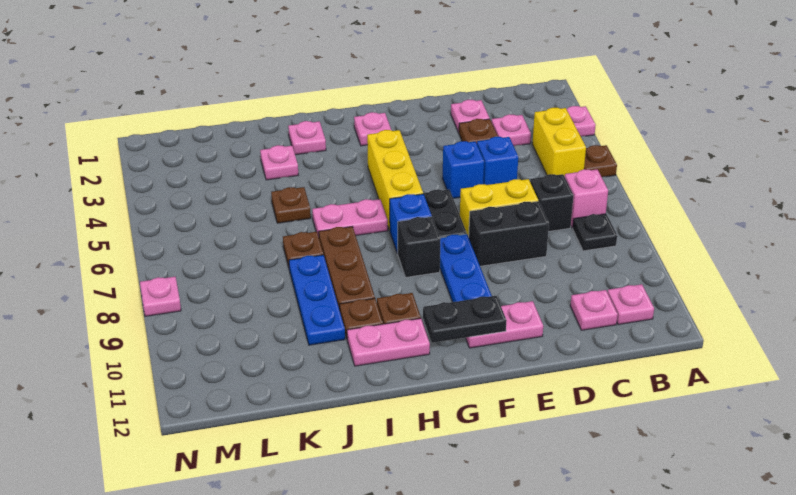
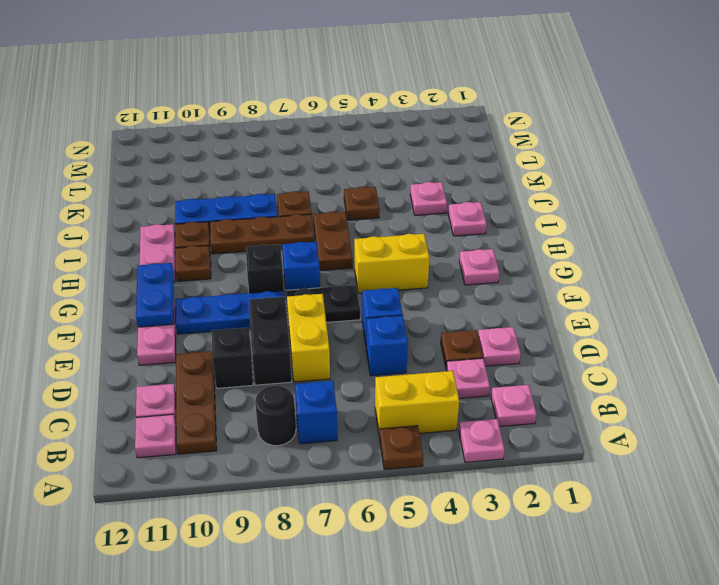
pink 1x1 brick [565,169,608,228] -> blue 1x1 brick [295,381,337,444]
black 1x1 plate [573,214,617,251] -> black 1x1 round brick [255,386,296,446]
none -> brown 1x3 plate [176,351,217,454]
black 1x1 brick [530,174,573,232] -> black 1x1 brick moved to [212,328,253,388]
black 1x2 plate [423,296,507,343] -> blue 1x2 plate [136,263,174,327]
yellow 1x3 brick [367,130,423,230] -> yellow 1x2 brick [354,234,429,293]
pink 1x2 plate [312,199,388,236] -> brown 1x2 plate [313,212,353,271]
pink 1x1 plate [140,277,181,316] -> pink 1x1 plate moved to [491,385,537,427]

